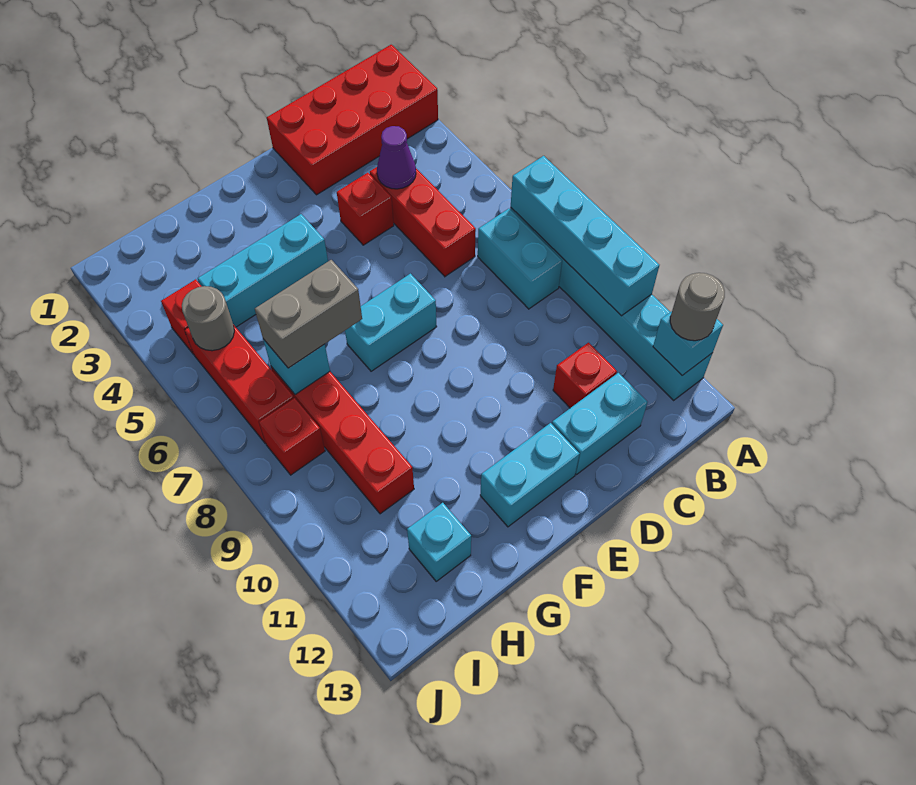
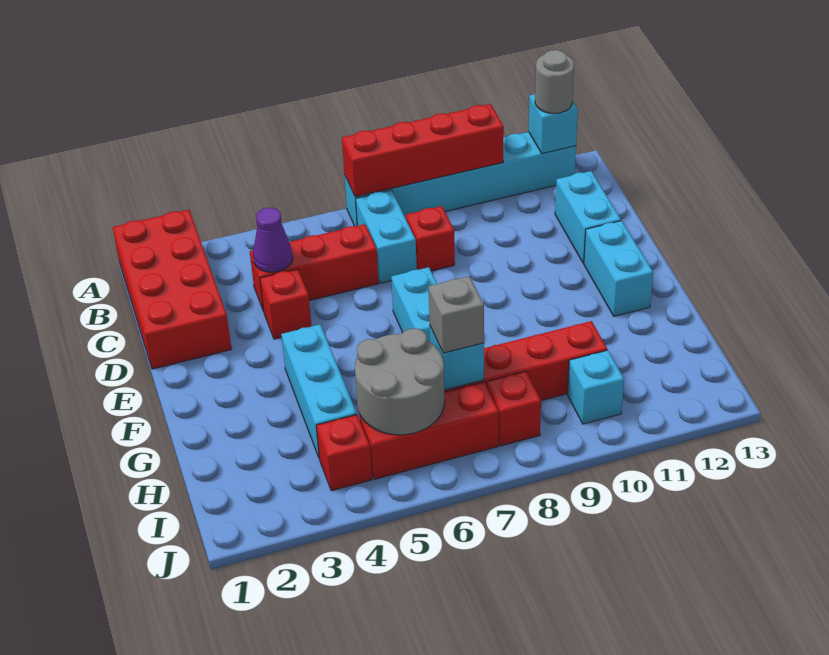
cyan 1x4 brick [511,156,659,316] -> red 1x4 brick [342,104,504,197]
cyan 1x2 brick [478,209,562,309] -> cyan 1x2 brick turned to [356,190,417,283]
red 1x1 brick [553,343,617,408] -> red 1x1 brick moved to [406,206,455,271]
grey 1x2 brick [255,260,362,368] -> grey 1x1 brick [429,276,484,353]
cyan 1x1 brick [407,503,471,581] -> cyan 1x1 brick moved to [568,350,624,424]
grey 1x1 round brick [182,286,234,351] -> grey 2x2 round brick [355,328,445,435]

